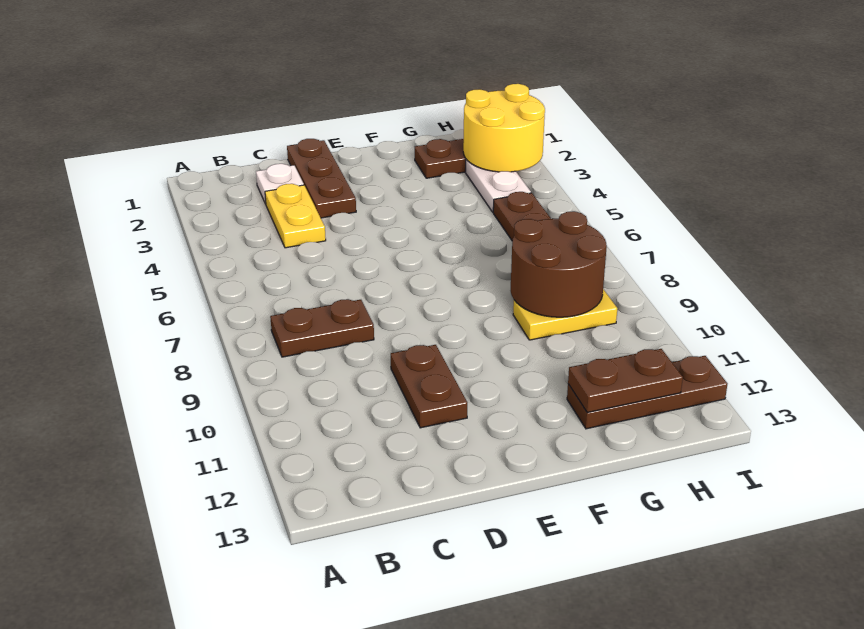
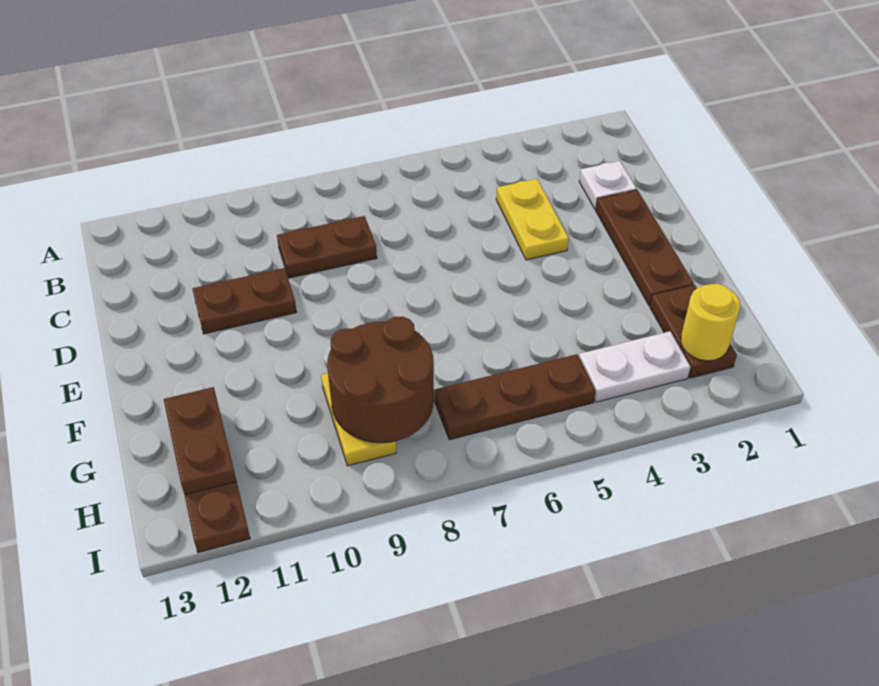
brown 1x2 plate [270,299,374,357] -> brown 1x2 plate turned to [277,216,377,278]
yellow 1x2 plate [265,184,326,248] -> yellow 1x2 plate turned to [496,179,569,260]
brown 1x3 plate [287,139,356,218] -> brown 1x3 plate turned to [596,190,694,306]
yellow 2x2 round brick [463,84,545,172] -> yellow 1x1 round brick [681,284,740,361]

